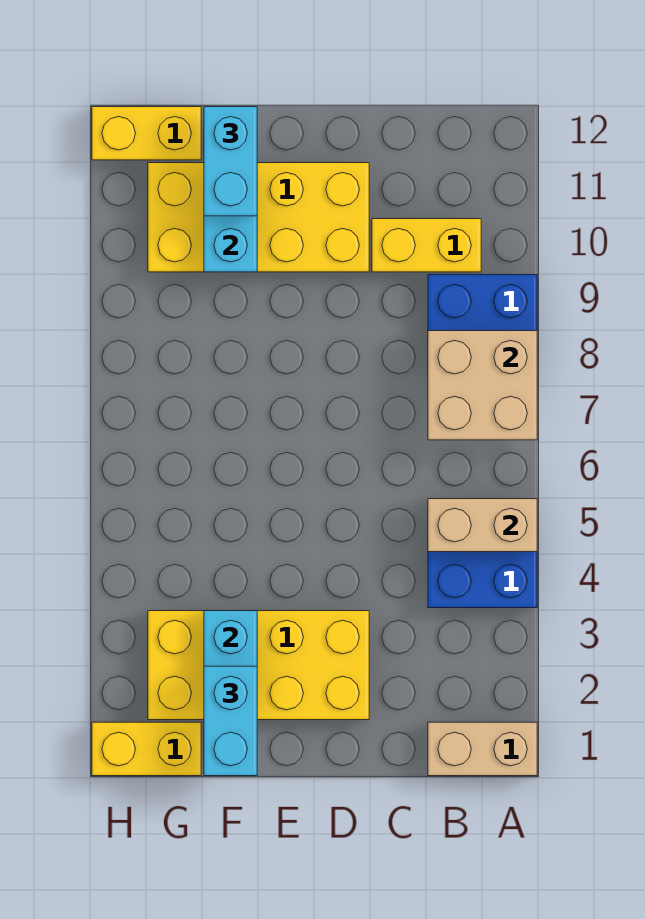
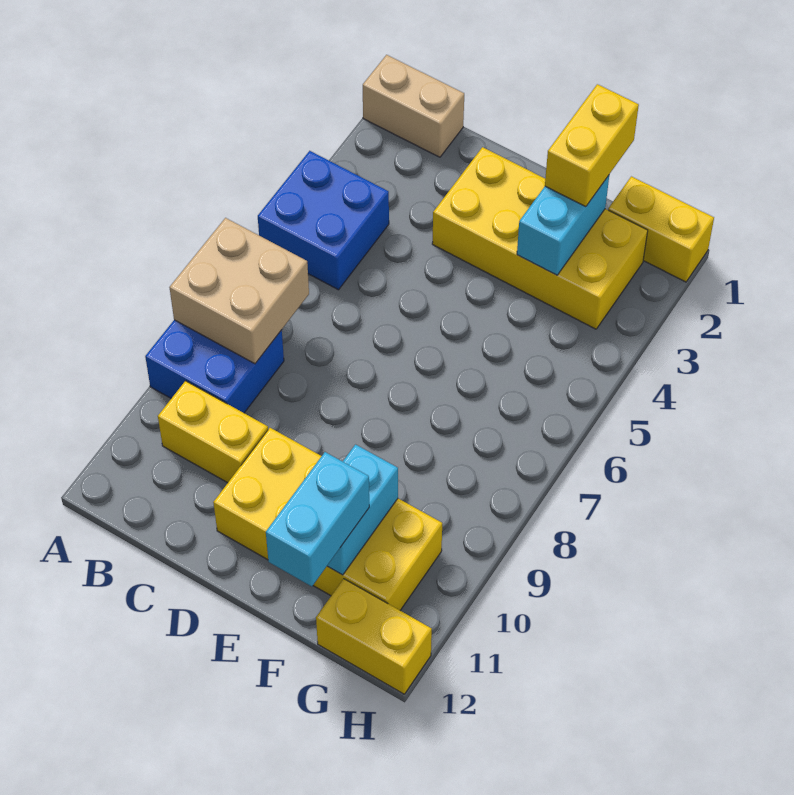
tan 1x2 brick [428,499,537,552] -> none
cyan 1x2 brick [204,666,257,776] -> yellow 1x2 brick [545,84,639,207]

